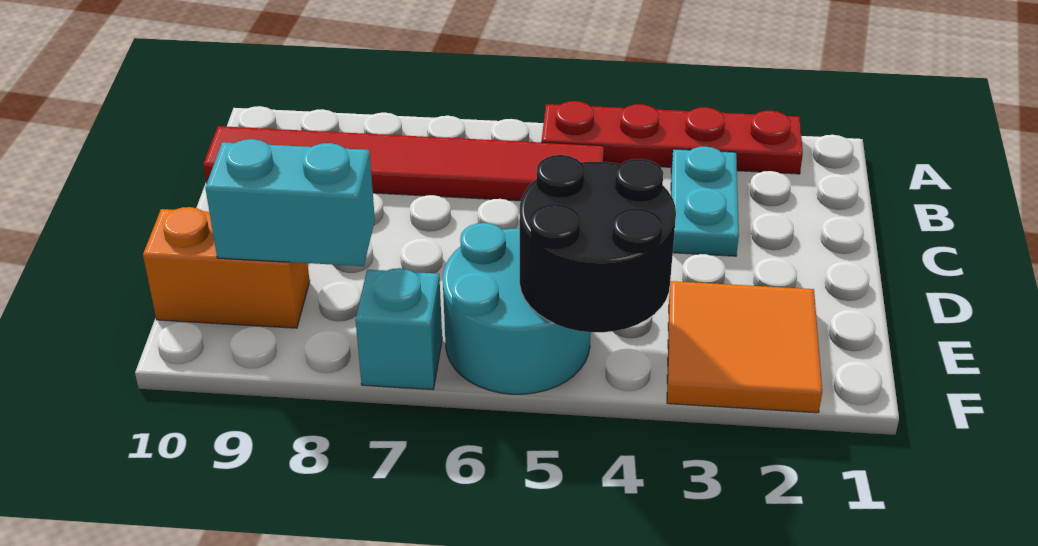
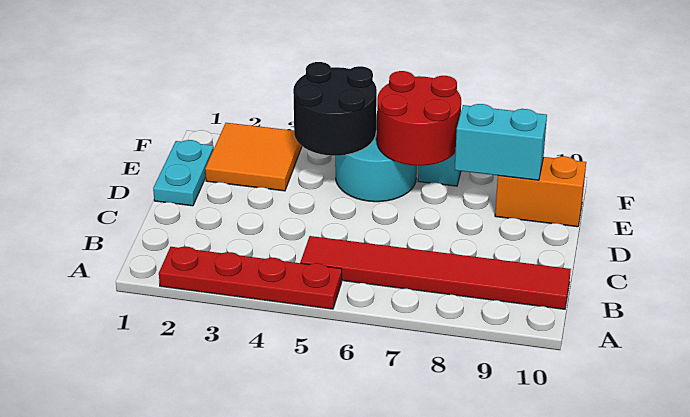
cyan 1x2 plate [671,146,739,256] -> cyan 1x2 plate moved to [153,140,214,206]
none -> red 2x2 round brick [377,71,461,166]

